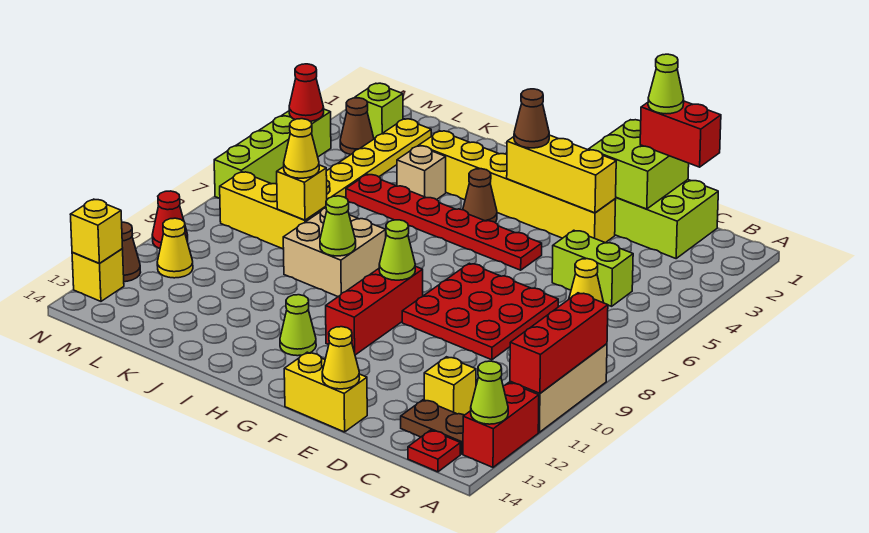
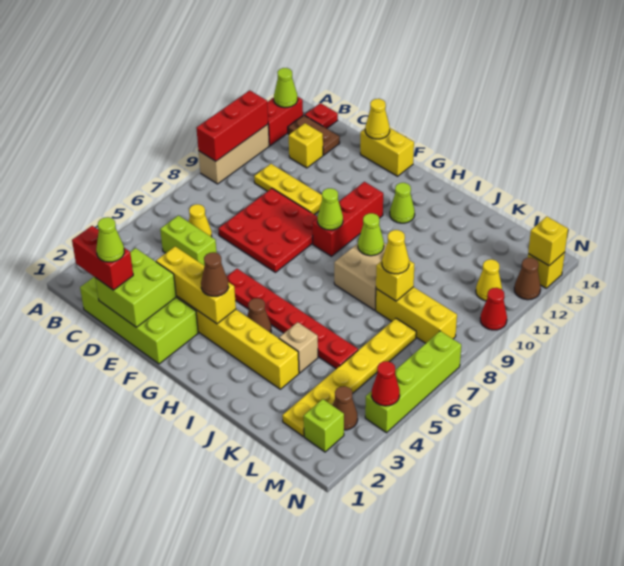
none -> yellow 1x3 plate [254,164,322,215]

